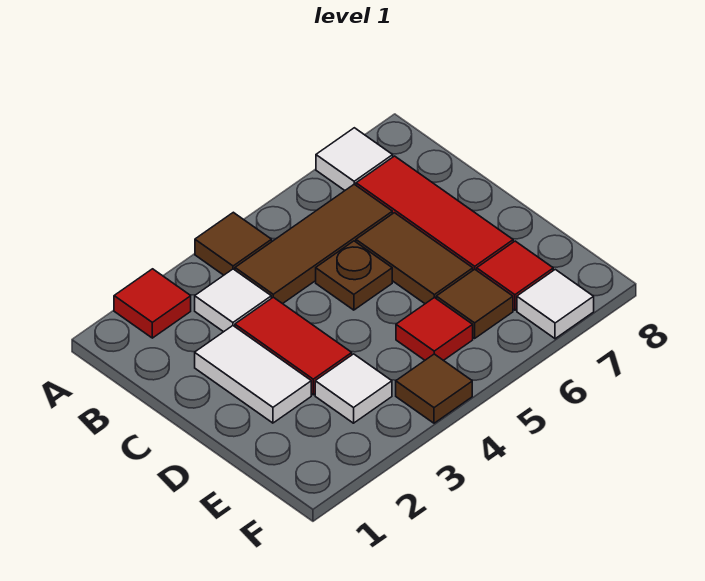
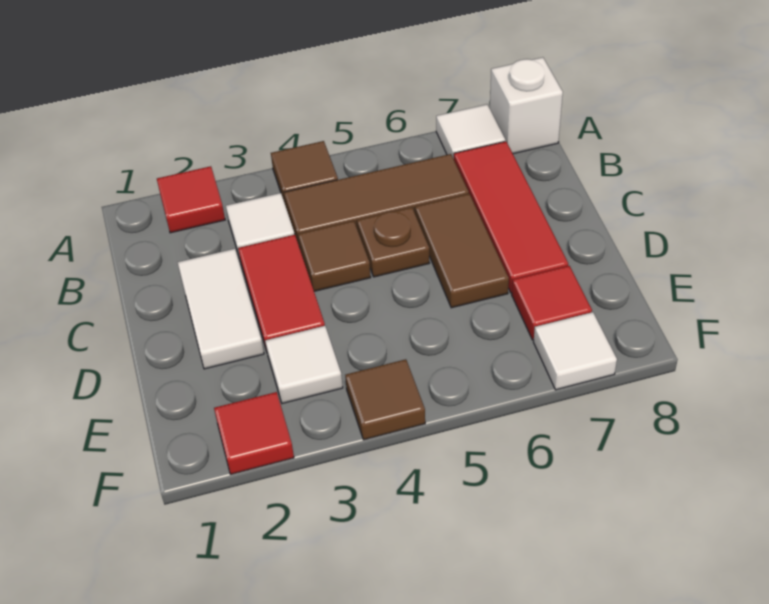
none -> white 1x1 brick [490,57,563,154]
red 1x1 tile [396,297,473,361] -> red 1x1 tile moved to [214,392,294,474]
brown 1x1 tile [436,269,513,338] -> brown 1x1 tile moved to [298,221,371,291]

